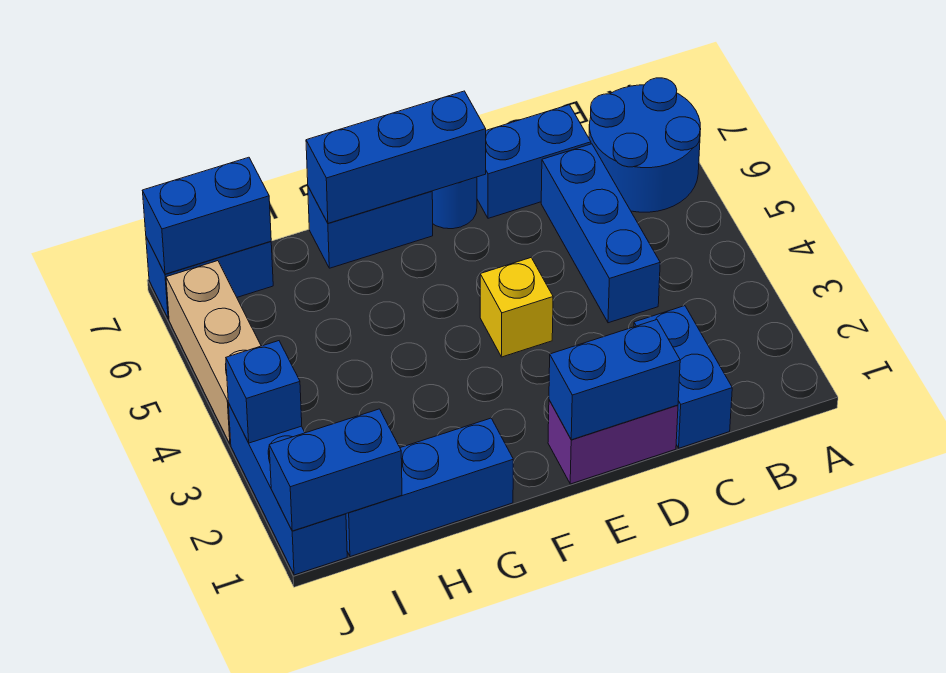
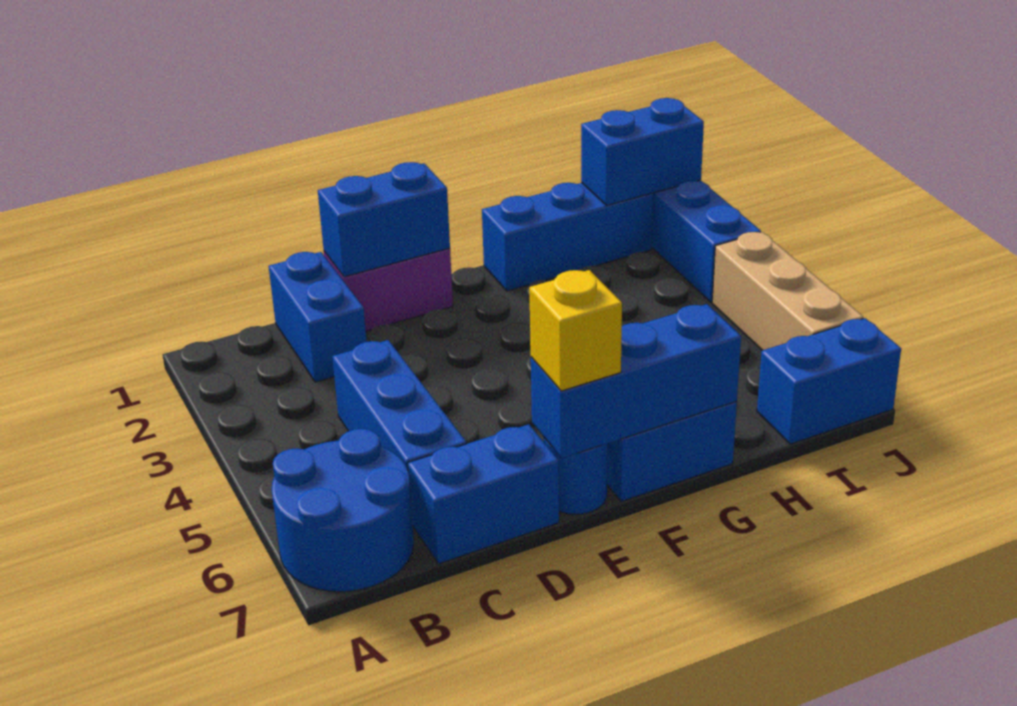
yellow 1x1 brick [480,258,553,357] -> yellow 1x1 brick moved to [529,270,622,391]
blue 1x2 brick [142,157,271,274] -> none
blue 1x1 brick [226,341,302,443] -> none

